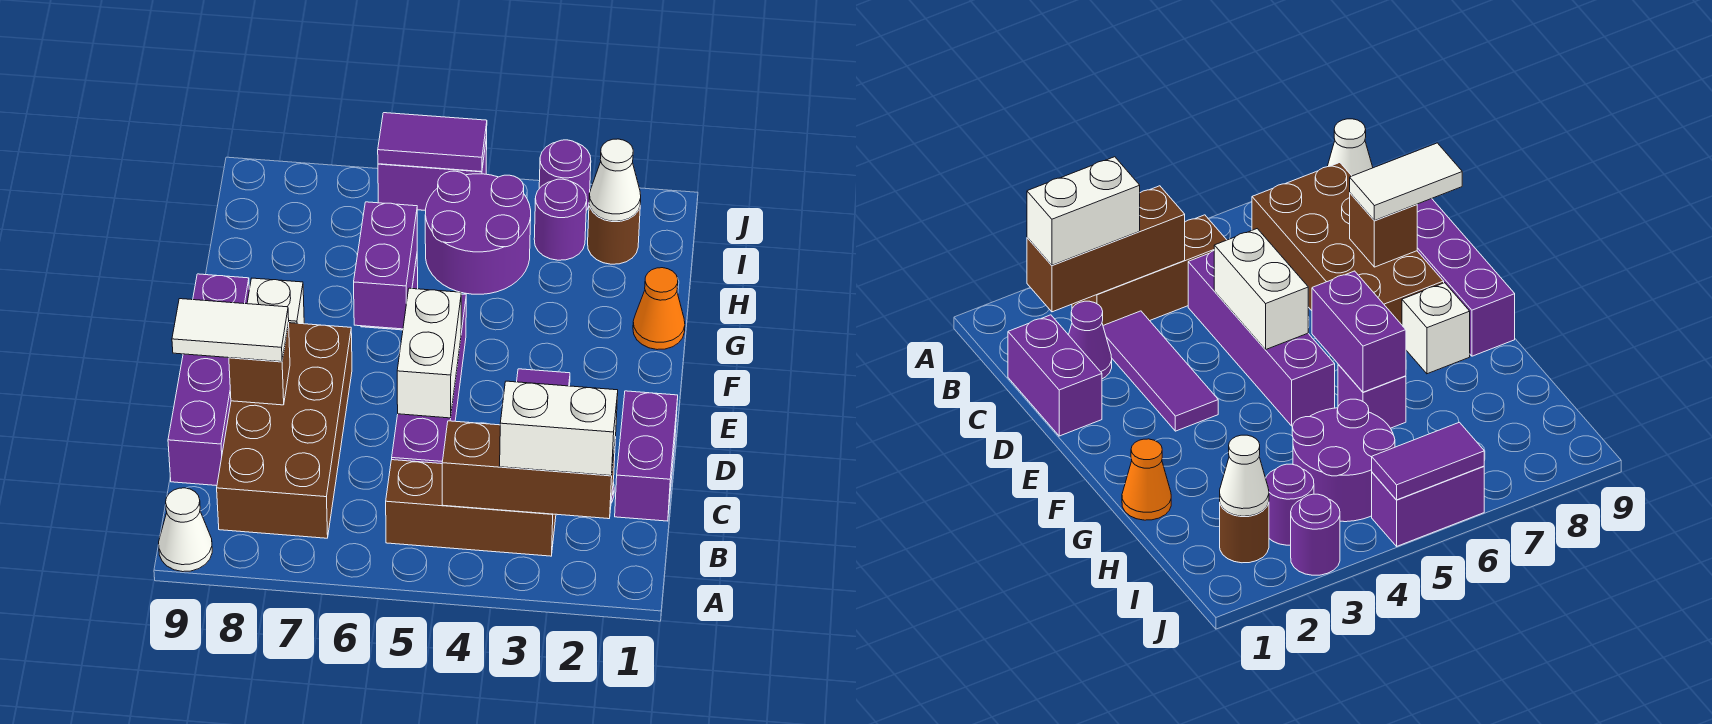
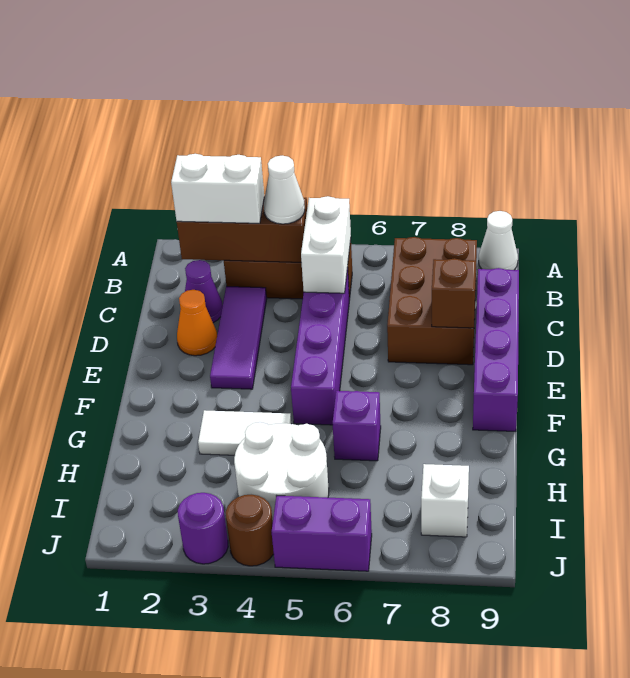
brown 2x4 brick [217,323,352,538] -> brown 2x3 brick [387,237,477,365]
purple 1x2 brick [615,391,678,521] -> none
white 1x2 brick [397,288,461,418] -> white 1x2 brick moved to [301,196,351,293]
white 1x2 tile [172,299,289,362] -> white 1x2 tile moved to [198,410,291,455]
purple 1x2 brick [354,202,417,329] -> none
white 1x1 brick [247,278,304,324] -> white 1x1 brick moved to [421,464,469,537]
orange 1x1 cone [633,268,685,350] -> orange 1x1 cone moved to [177,290,217,356]
purple 2x2 round brick [425,171,531,294] -> white 2x2 round brick [234,422,329,520]
brown 1x1 round brick [588,203,640,264] -> brown 1x1 round brick moved to [226,495,274,566]
white 1x1 cone [589,139,641,221] -> white 1x1 cone moved to [264,156,305,224]
purple 1x1 round brick [534,179,587,260] -> none
purple 1x2 tile [378,113,487,172] -> none

